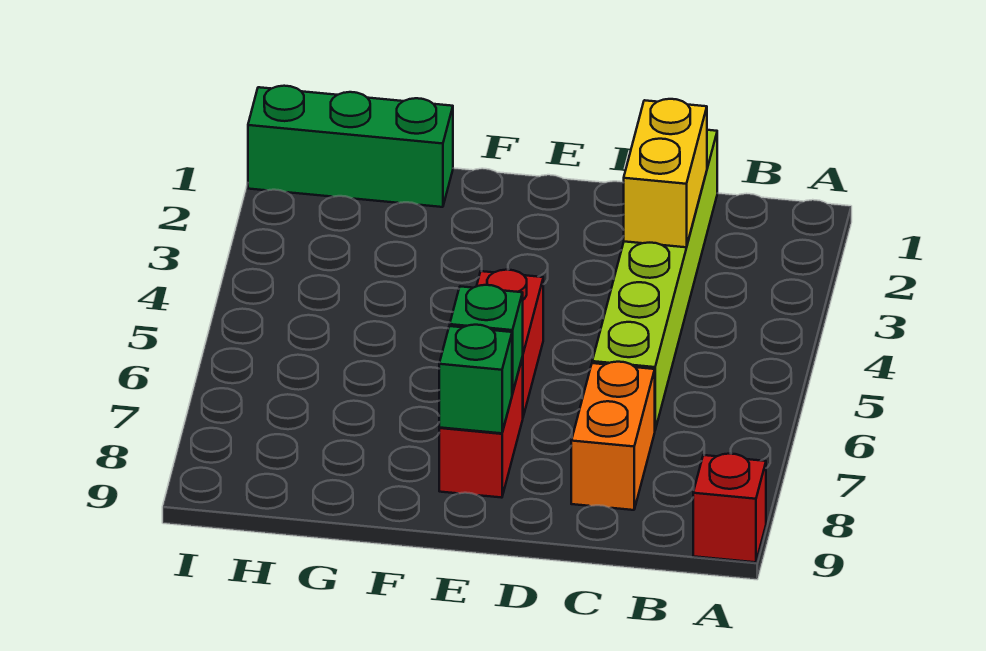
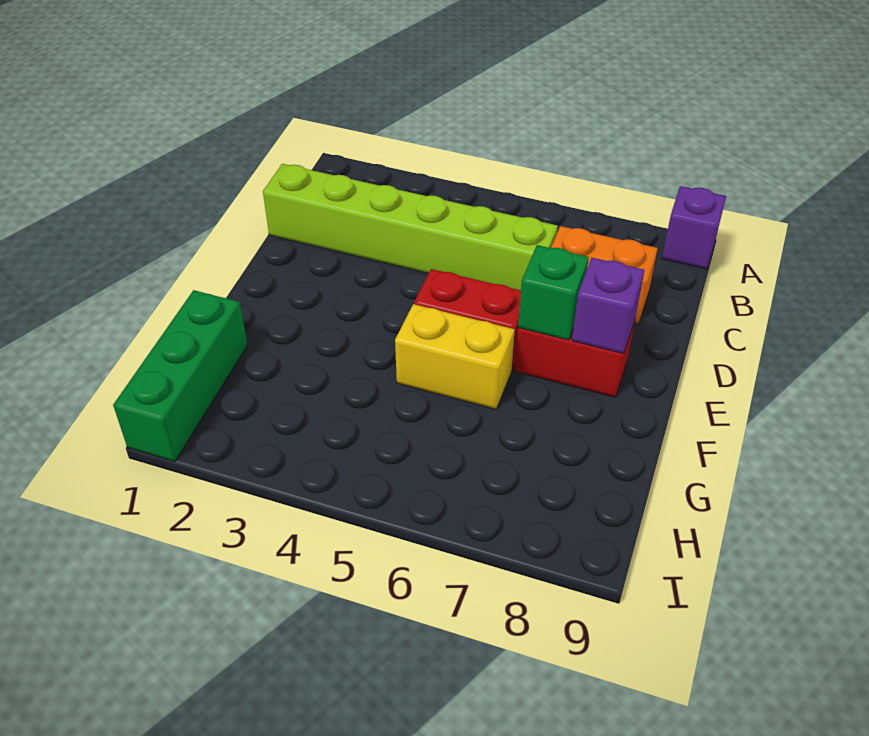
red 1x1 brick [693,454,766,562] -> purple 1x1 brick [662,186,726,269]
yellow 1x2 brick [624,99,707,247] -> yellow 1x2 brick moved to [395,304,515,409]
green 1x1 brick [439,325,512,433] -> purple 1x1 brick [572,258,644,354]

